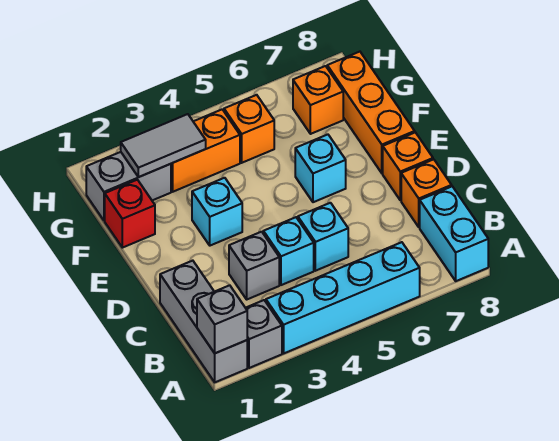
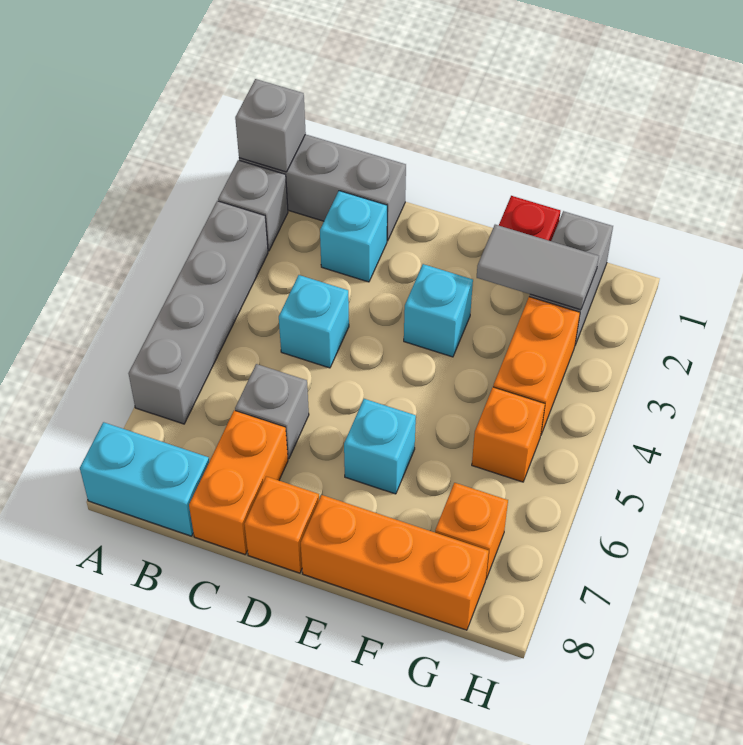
cyan 1x4 brick [266,242,420,353] -> grey 1x4 brick [129,201,268,424]
grey 1x1 brick [229,232,279,299] -> grey 1x1 brick moved to [235,364,309,459]
cyan 1x1 brick [298,203,348,271] -> cyan 1x1 brick moved to [320,191,387,282]
orange 1x1 brick [401,159,452,227] -> orange 1x2 brick [189,410,288,554]
grey 1x2 tile [121,114,206,177] -> grey 1x2 tile turned to [477,225,599,310]

